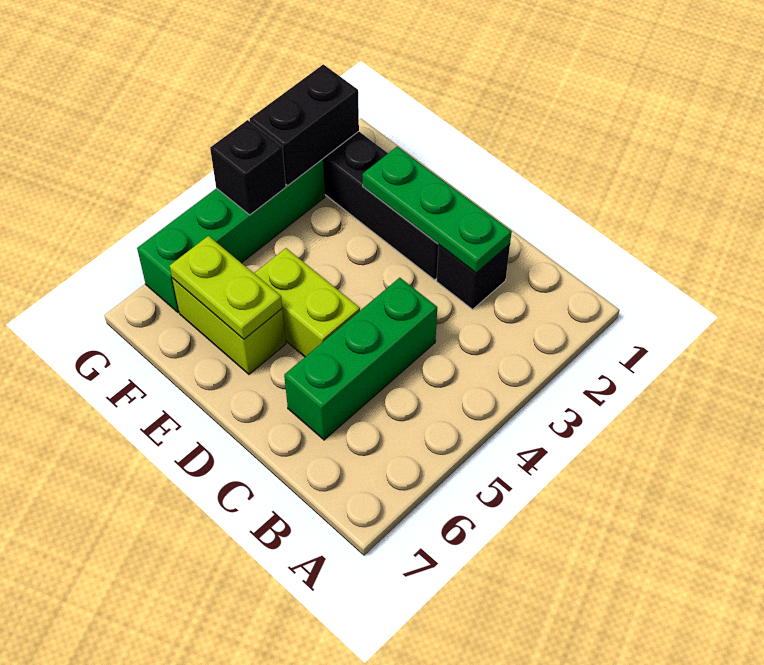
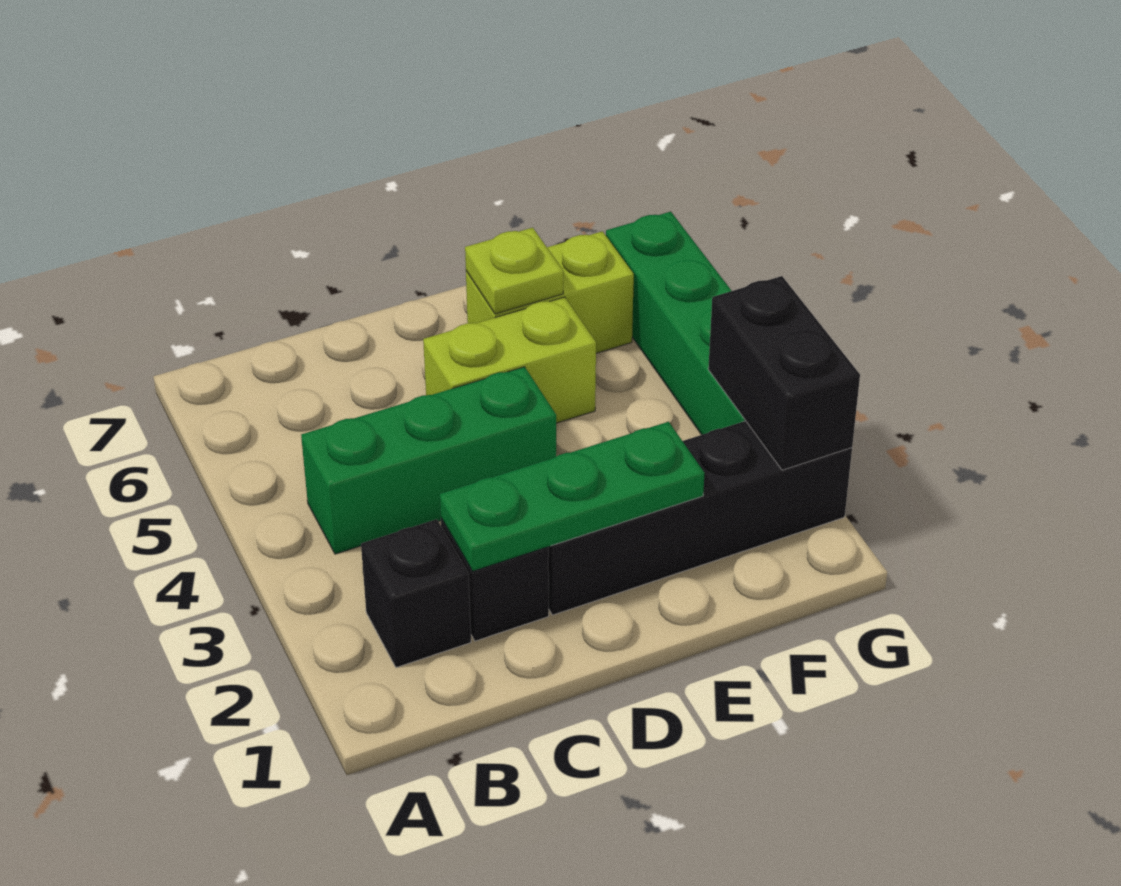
green 1x3 brick [284,278,437,440] -> green 1x3 brick turned to [301,367,556,554]
lime 1x2 plate [170,236,282,339] -> lime 1x1 plate [465,228,563,314]
black 1x1 brick [210,120,286,215] -> black 1x1 brick moved to [361,519,471,668]

